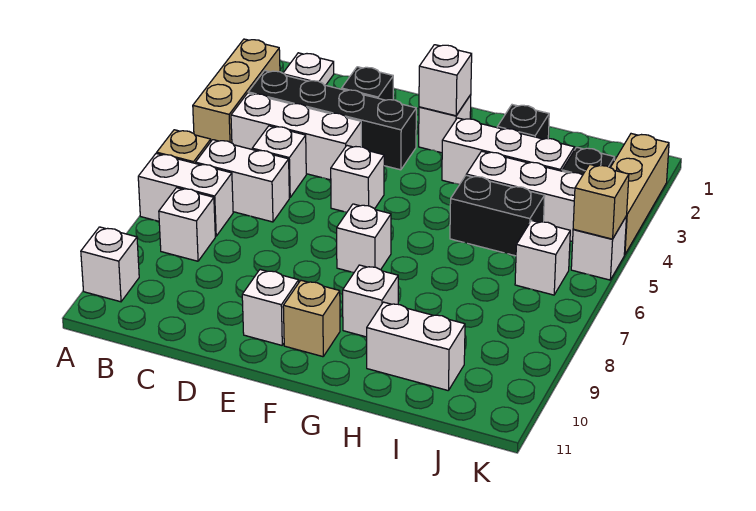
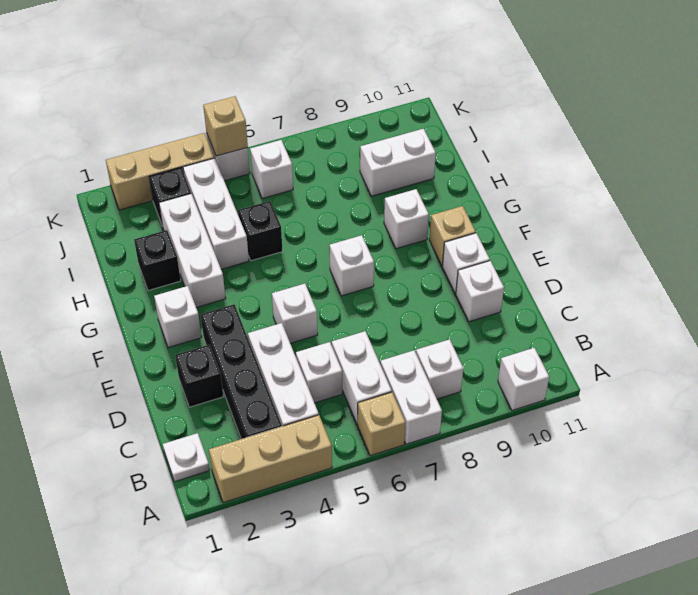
white 1x1 brick [419,45,472,116] -> white 1x1 brick moved to [456,261,504,322]
black 1x2 brick [450,175,545,256] -> black 1x1 brick [238,201,283,261]
white 1x2 brick [367,302,465,390] -> white 1x2 brick turned to [360,129,436,196]

